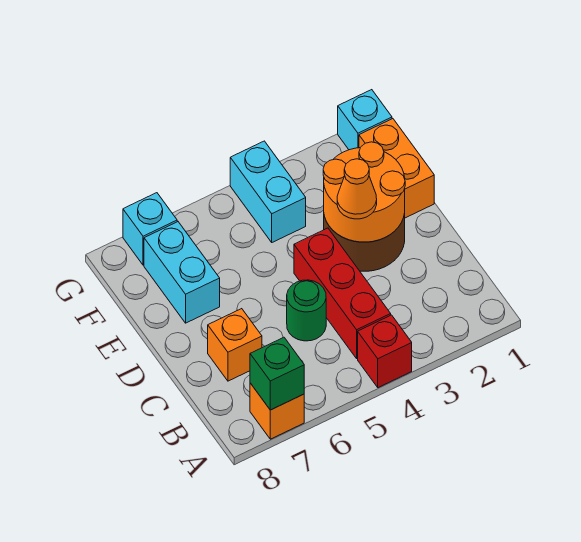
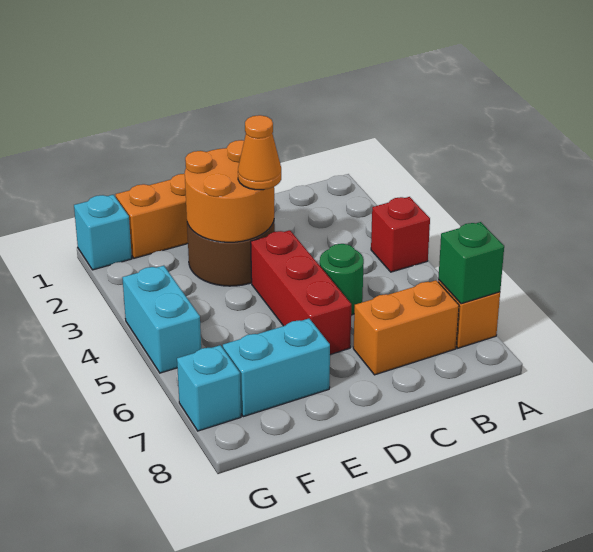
red 1x3 brick [294,228,391,358] -> red 1x3 brick turned to [251,230,351,354]
orange 1x1 brick [208,309,262,381] -> orange 1x2 brick [353,280,459,375]
cyan 1x2 brick [230,141,306,242] -> cyan 1x2 brick turned to [122,266,201,373]

